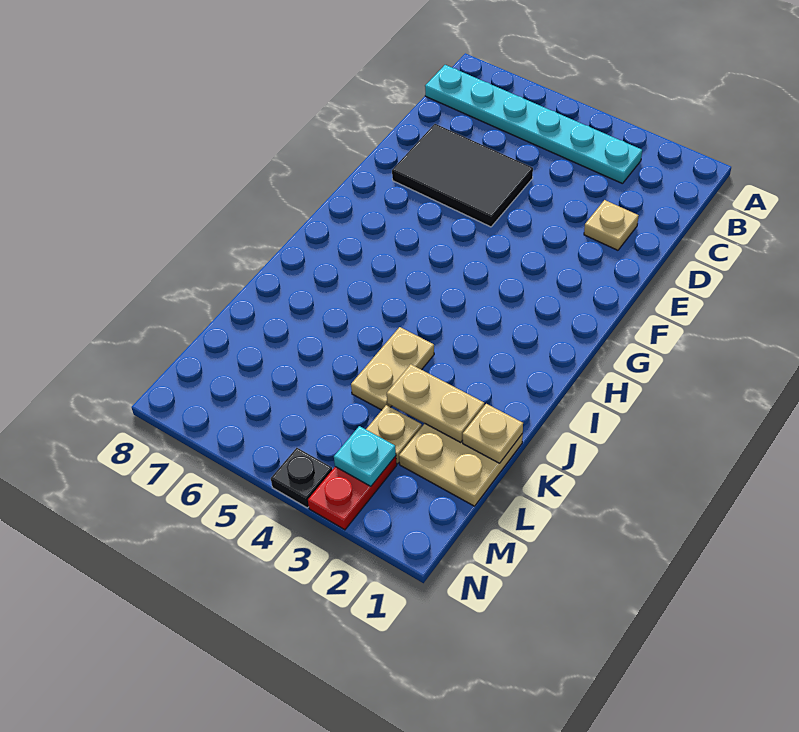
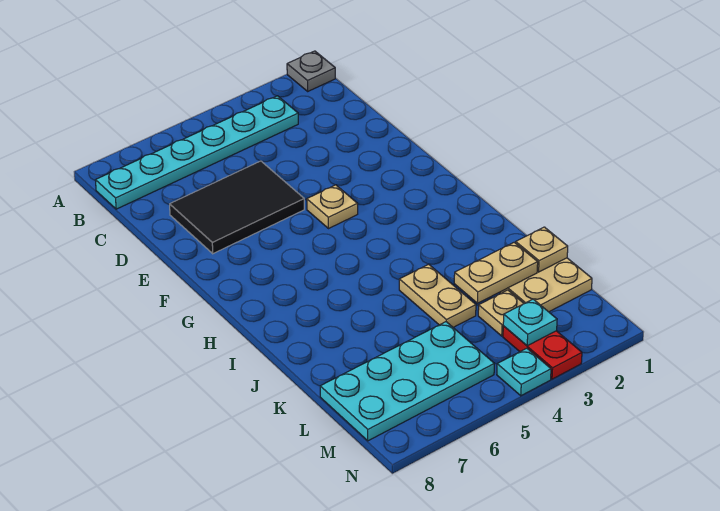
none -> grey 1x1 plate [287,51,335,91]
tan 1x1 plate [584,200,639,250] -> tan 1x1 plate moved to [307,185,358,229]
none -> cyan 2x4 plate [320,322,494,441]
black 1x1 plate [271,448,332,508] -> cyan 1x1 plate [497,348,551,396]

